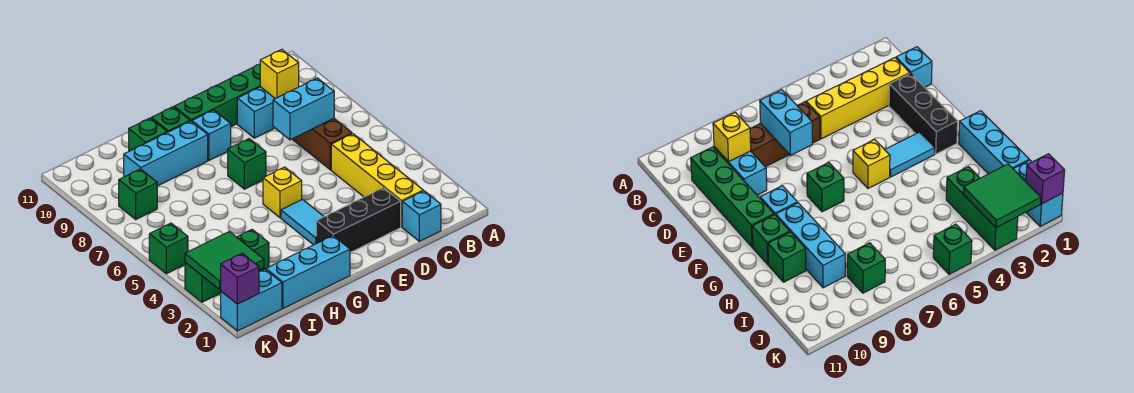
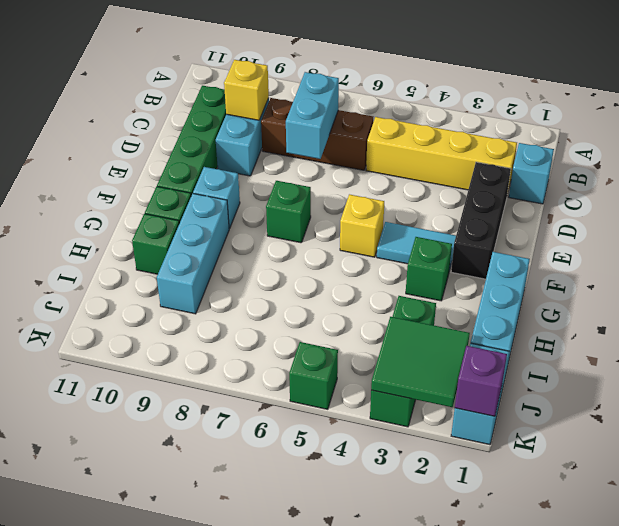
green 1x1 brick [119,169,157,219] -> green 1x1 brick moved to [406,237,452,301]

